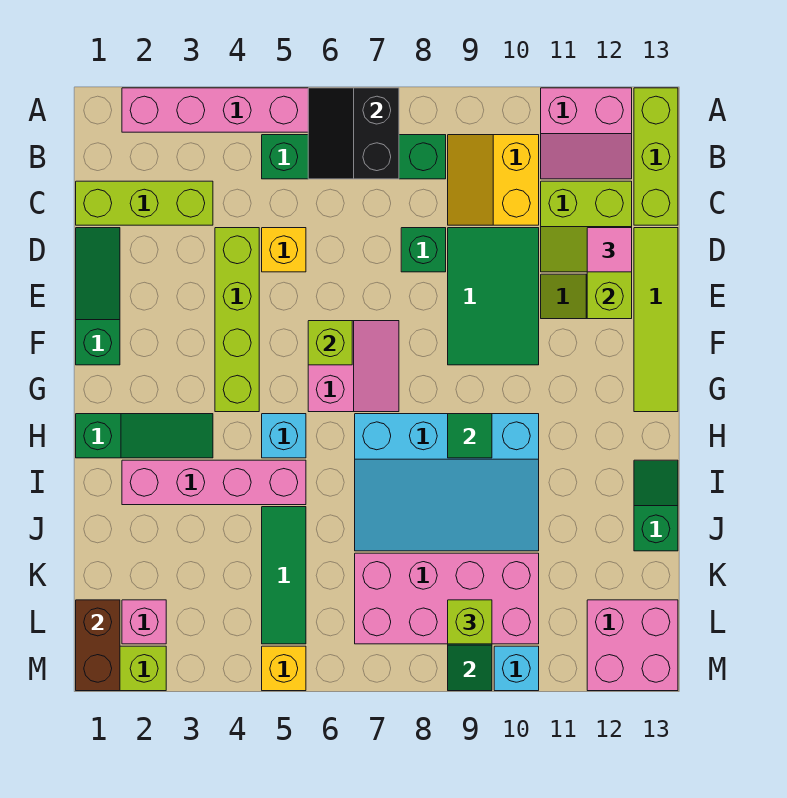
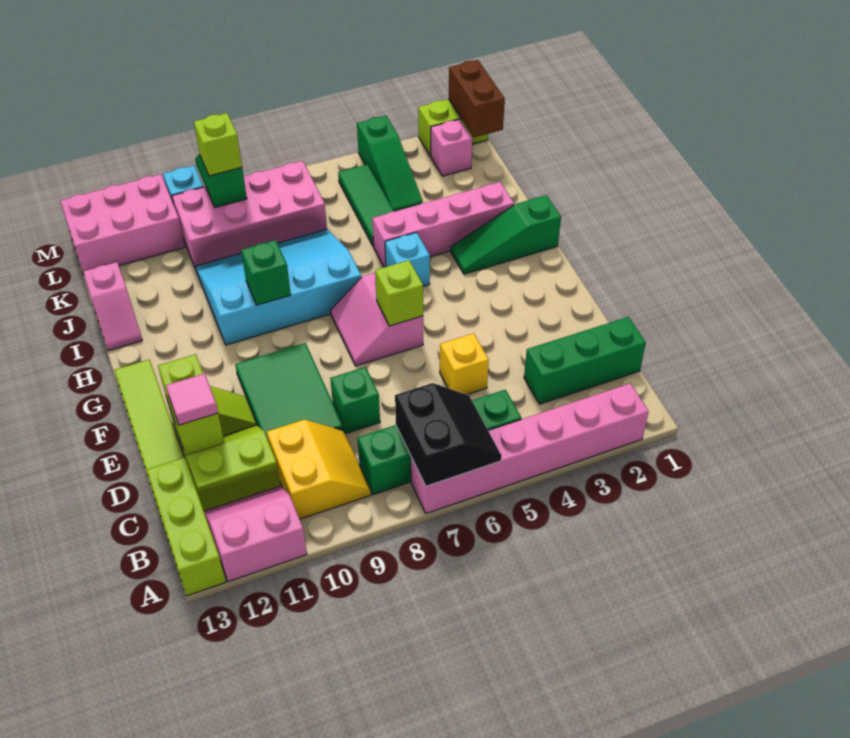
lime 1x3 brick [76,181,213,225] -> green 1x3 brick [524,317,646,404]
green 1x3 slope [76,228,120,365] -> green 1x3 slope moved to [357,116,423,212]
lime 1x4 brick [215,228,259,412] -> none
green 1x1 tile [448,414,492,458] -> green 1x1 brick [241,240,291,305]
green 1x2 slope [634,460,678,551] -> pink 1x2 slope [83,262,142,351]
pink 2x2 brick [587,600,678,691] -> pink 2x3 brick [60,174,185,272]
yellow 1x1 brick [262,646,306,691] -> none

